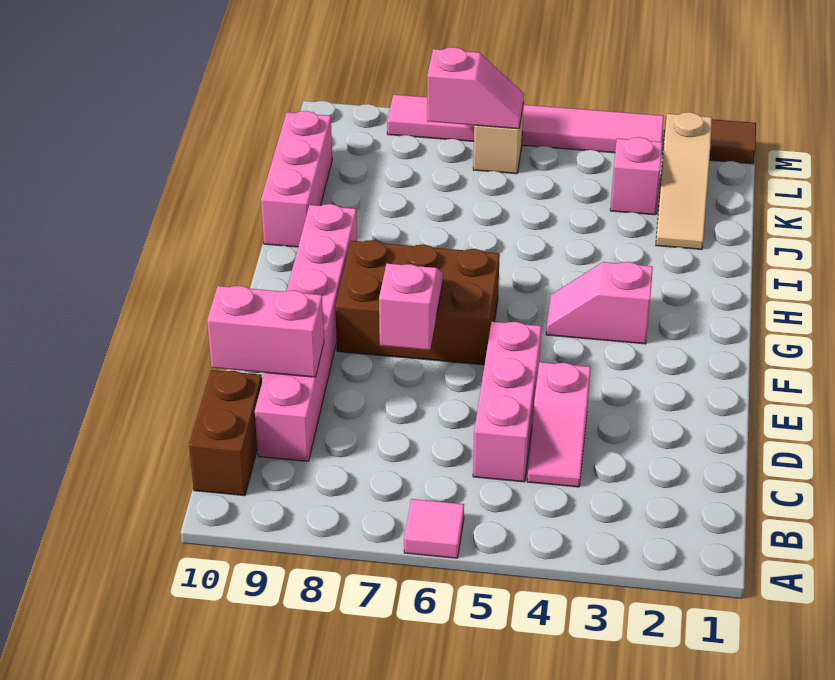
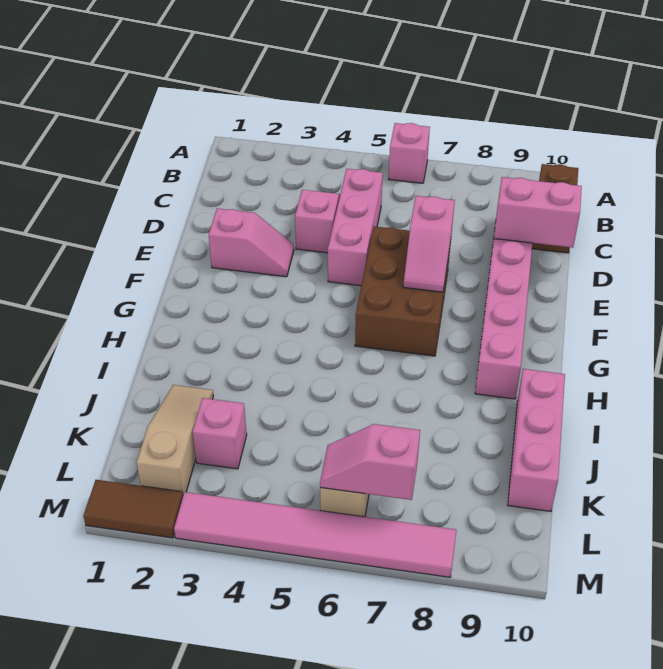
pink 1x1 tile [404,499,464,558] -> pink 1x1 brick [389,123,430,183]
brown 2x3 brick [335,240,500,365] -> brown 2x3 brick turned to [355,227,451,356]
pink 1x2 slope [546,262,653,344] -> pink 1x2 slope moved to [209,208,294,277]

